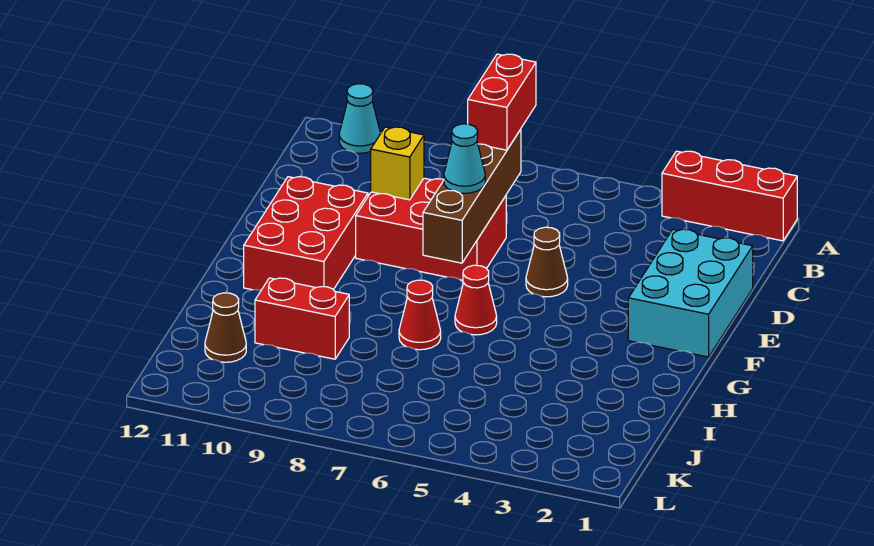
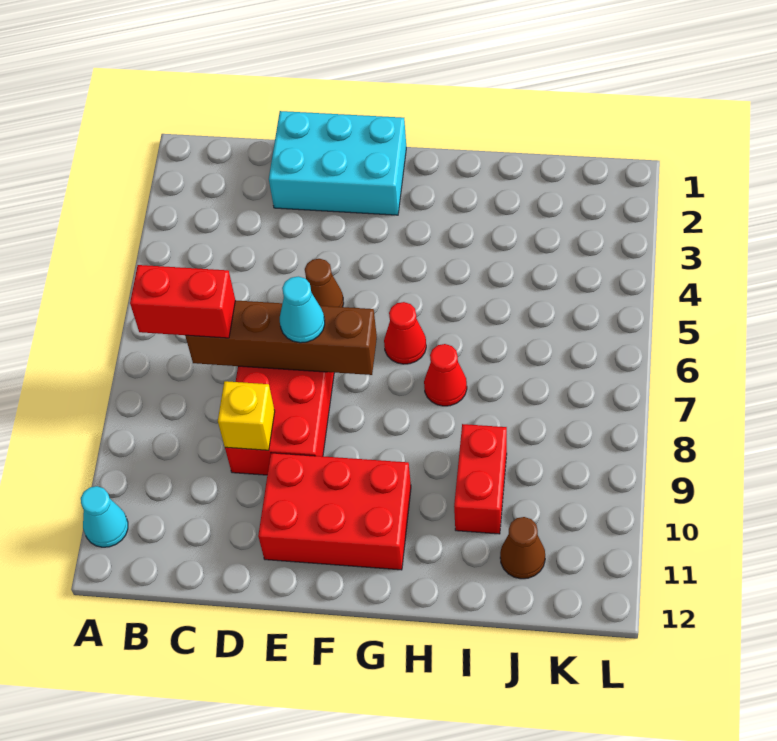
red 1x3 brick [662,151,797,241] -> none

